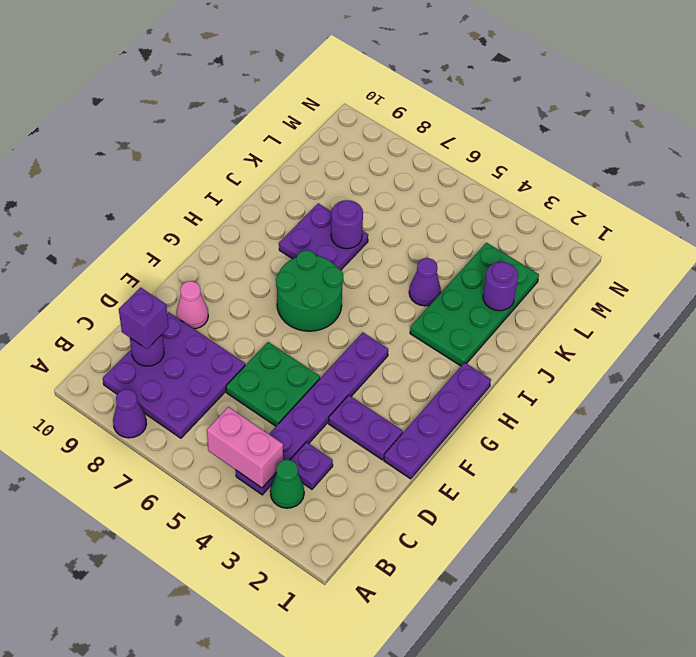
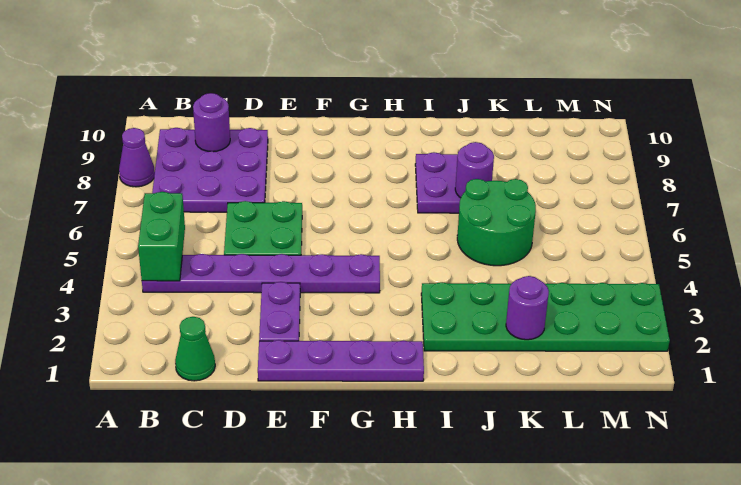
green 1x1 cone [270,460,304,508] -> green 1x1 cone moved to [175,317,215,381]
pink 1x2 brick [207,407,283,488] -> green 1x2 brick [138,192,185,281]
purple 1x1 plate [290,442,333,489] -> none
purple 1x1 brick [119,287,169,349] -> none
pink 1x1 cone [176,281,208,329] -> none
green 2x2 round brick [276,250,343,331] -> green 2x2 round brick moved to [457,179,536,266]
green 2x4 plate [410,243,539,366] -> green 2x6 plate [421,282,670,351]
purple 1x1 cone [409,258,441,306] -> none

